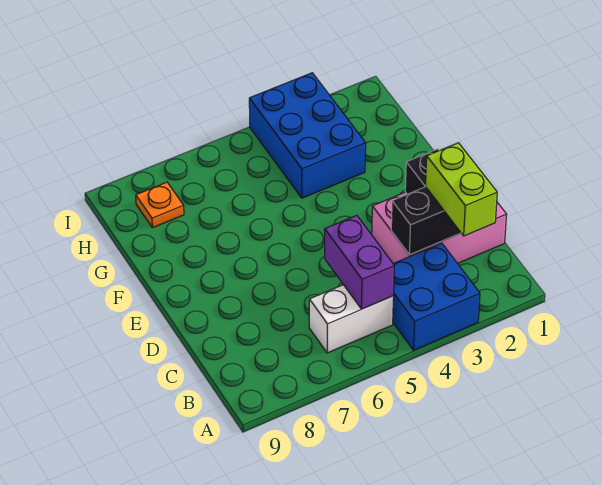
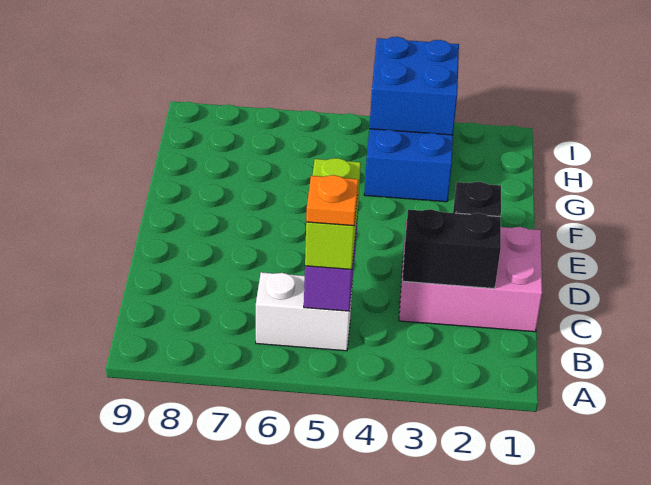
blue 2x2 brick [393,243,480,350] -> blue 2x2 brick moved to [369,37,459,135]
lime 1x2 brick [426,143,497,236] -> lime 1x2 brick moved to [305,158,361,269]
orange 1x1 plate [136,182,184,228] -> orange 1x1 plate moved to [306,175,358,226]

